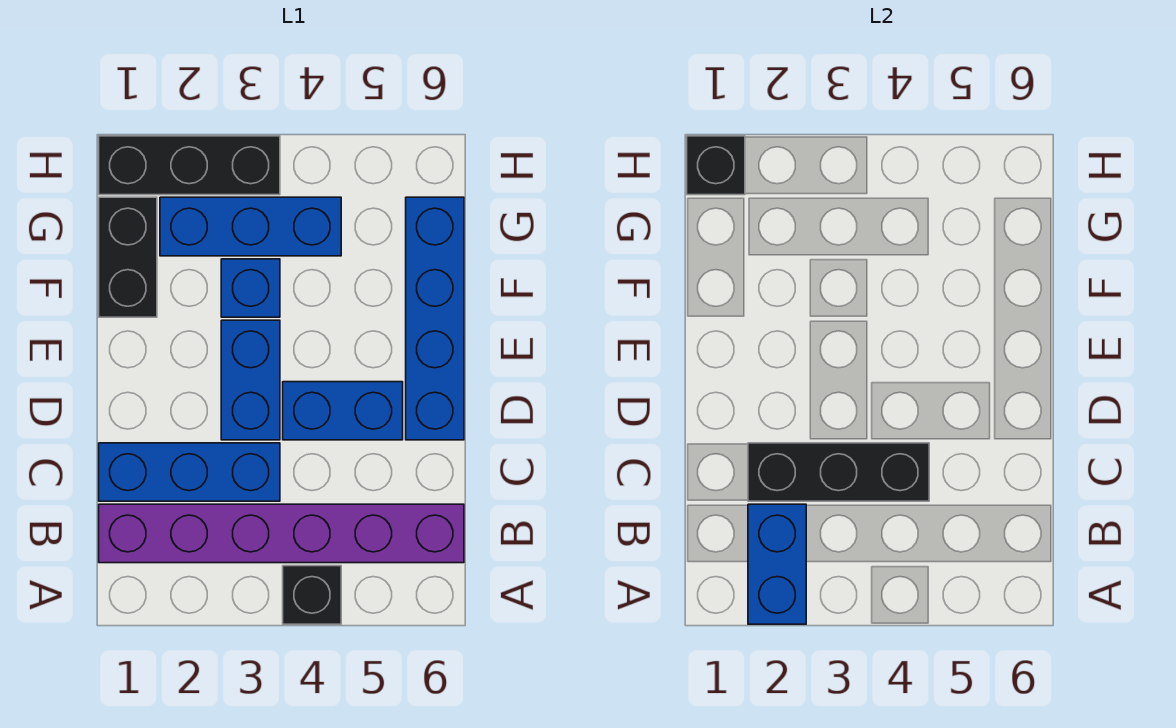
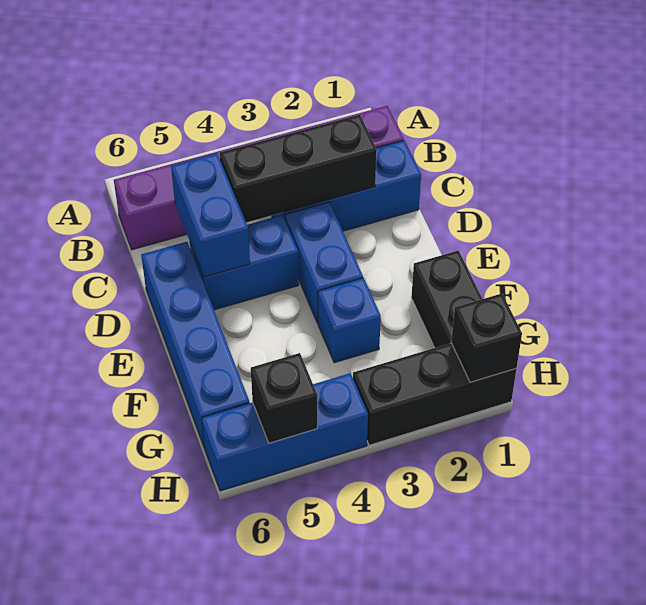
blue 1x2 brick [748,504,806,624] -> blue 1x2 brick moved to [171,153,250,277]
black 1x1 brick [283,566,341,624] -> black 1x1 brick moved to [251,353,317,443]
blue 1x3 brick [160,197,341,256] -> blue 1x3 brick moved to [202,373,368,491]

